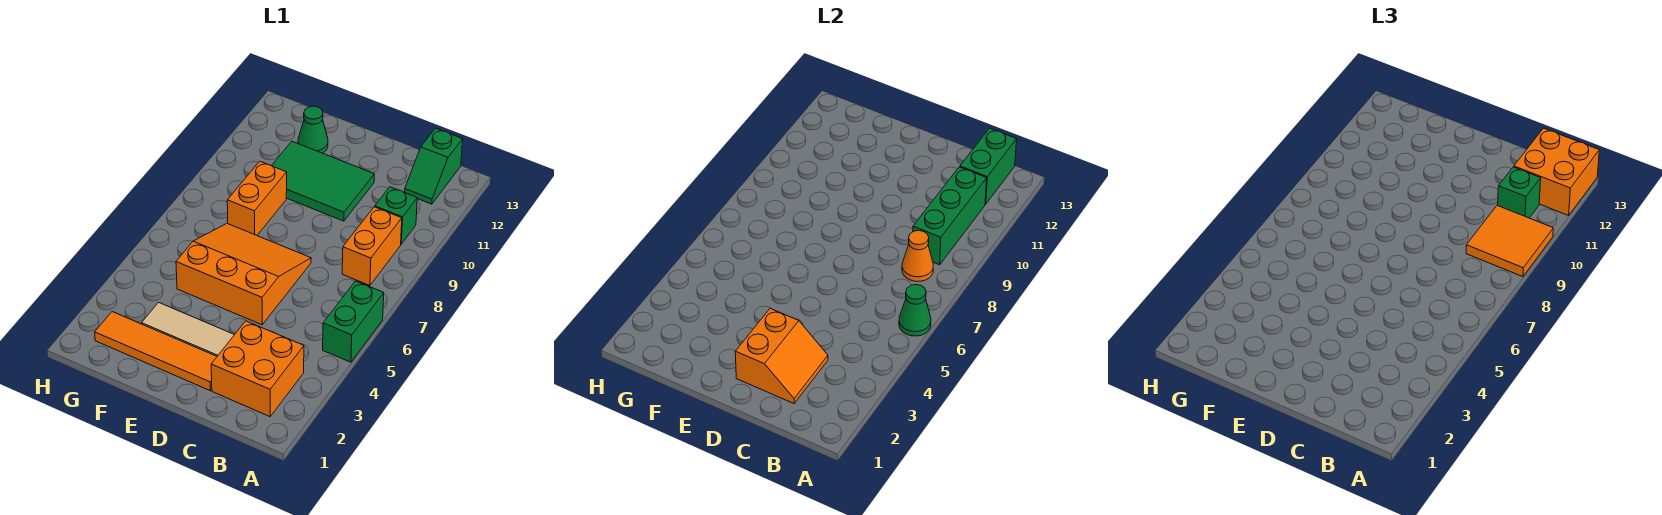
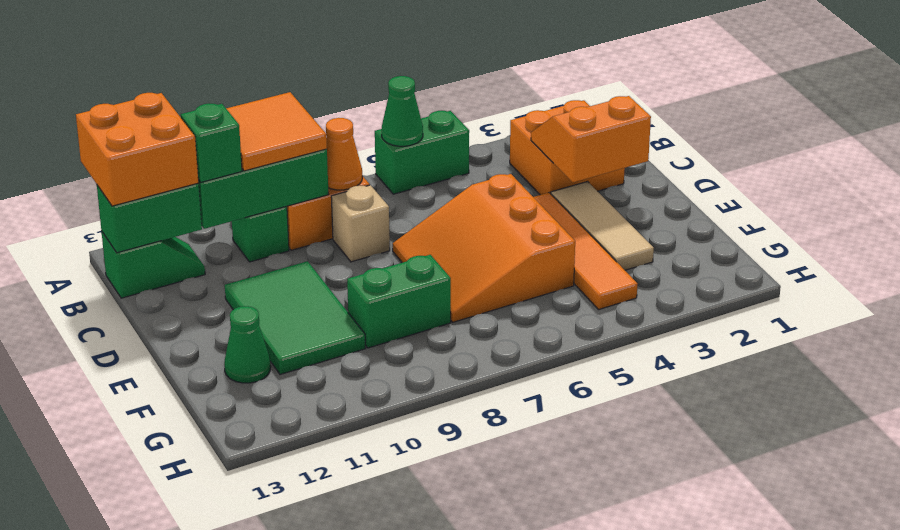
none -> tan 1x1 brick [331,185,390,262]
orange 1x4 tile [95,312,217,391] -> orange 1x4 tile moved to [534,193,637,310]
orange 1x2 brick [227,161,287,235] -> green 1x2 brick [347,255,451,348]

